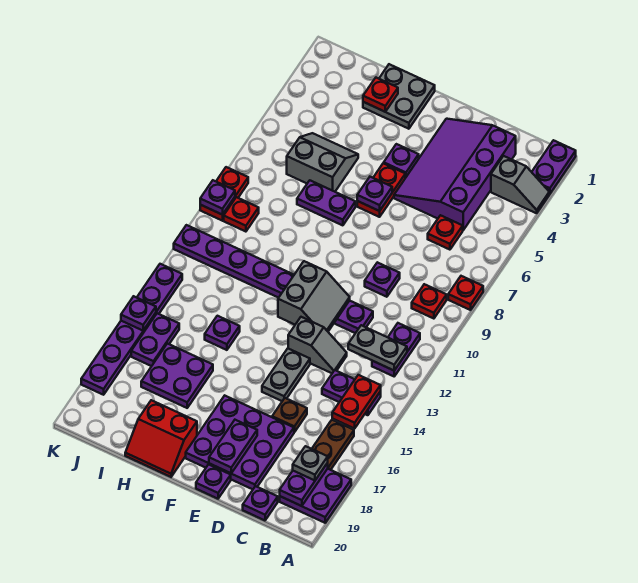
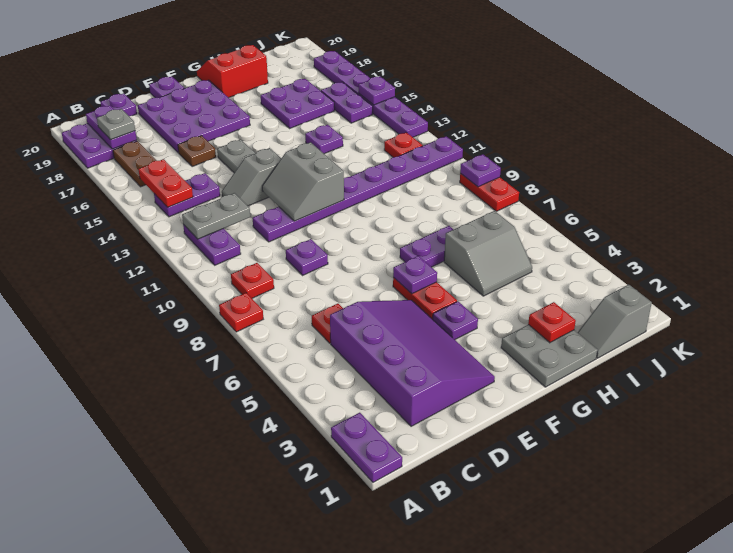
grey 1x2 slope [491,156,549,213] -> grey 1x2 slope moved to [577,285,652,358]
purple 1x2 plate [209,420,257,473] -> none
red 1x1 plate [224,197,259,232] -> red 1x1 plate moved to [384,132,423,157]

